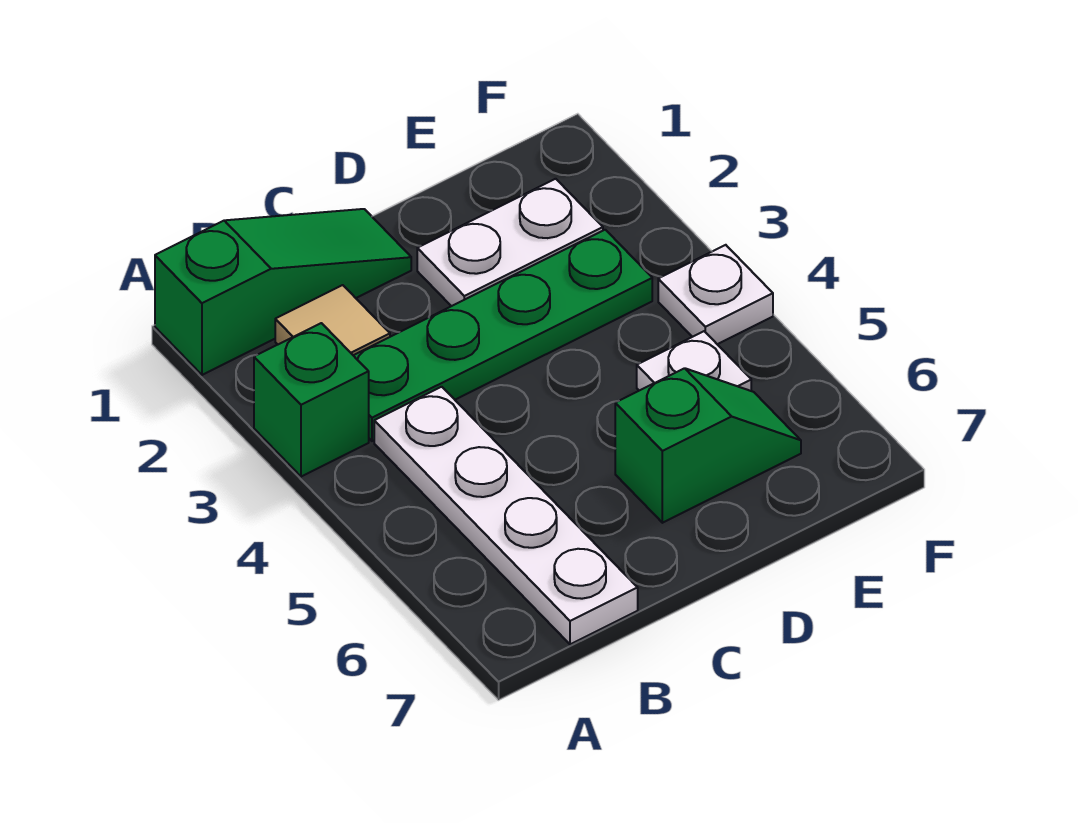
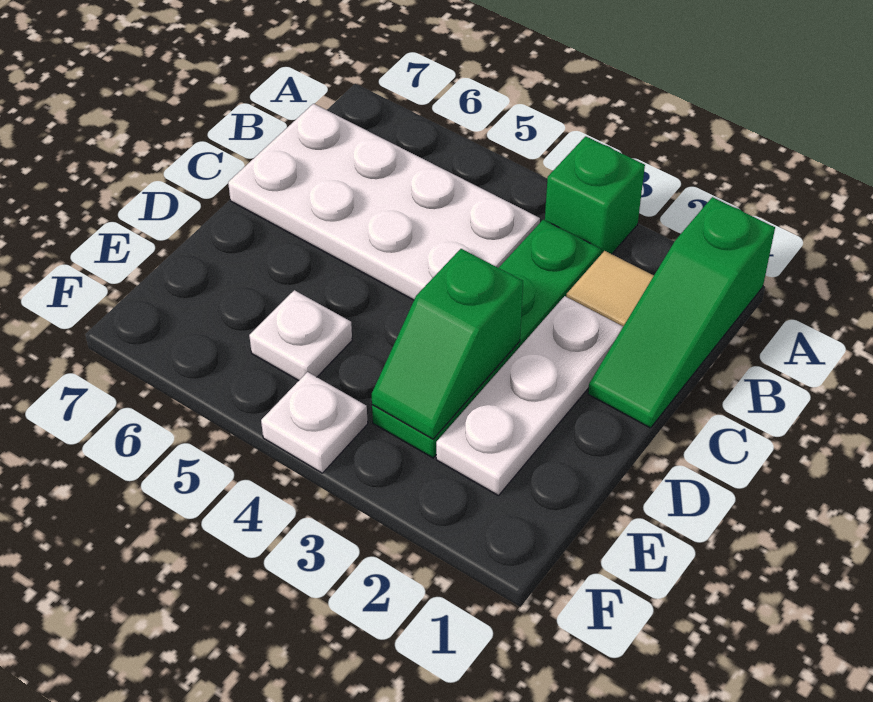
white 1x4 plate [374,387,638,644] -> white 2x4 plate [228,104,540,300]
white 1x2 plate [417,179,603,306] -> white 1x3 plate [436,296,623,496]
green 1x2 slope [615,368,801,523] -> green 1x2 slope moved to [372,249,523,439]

